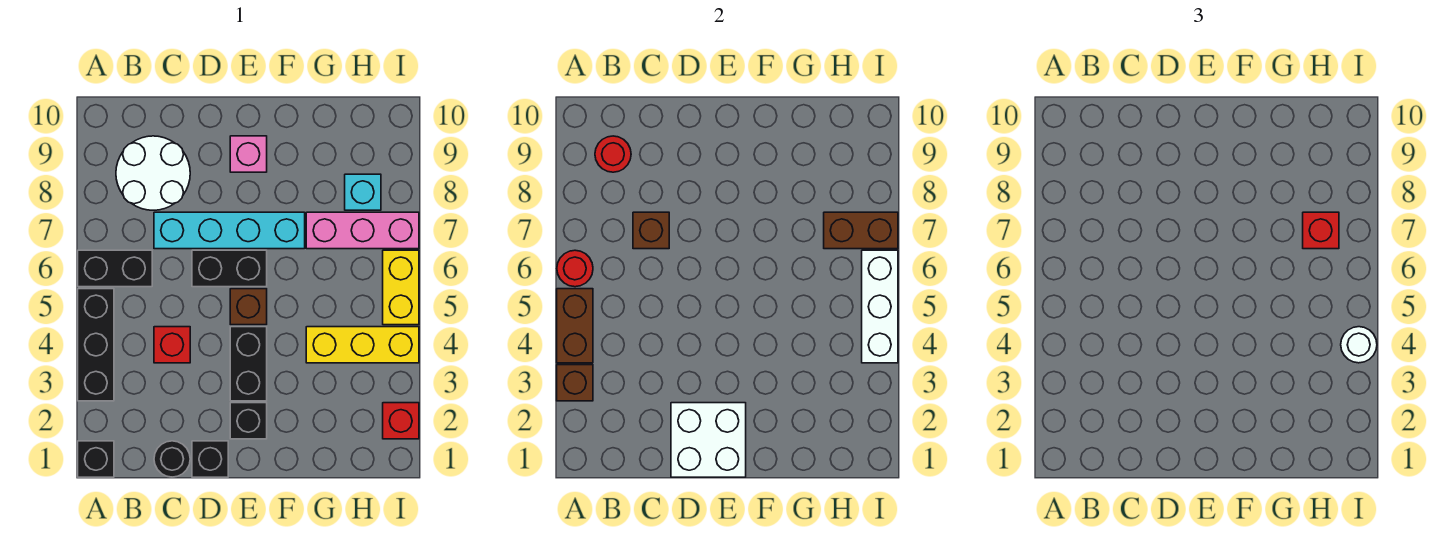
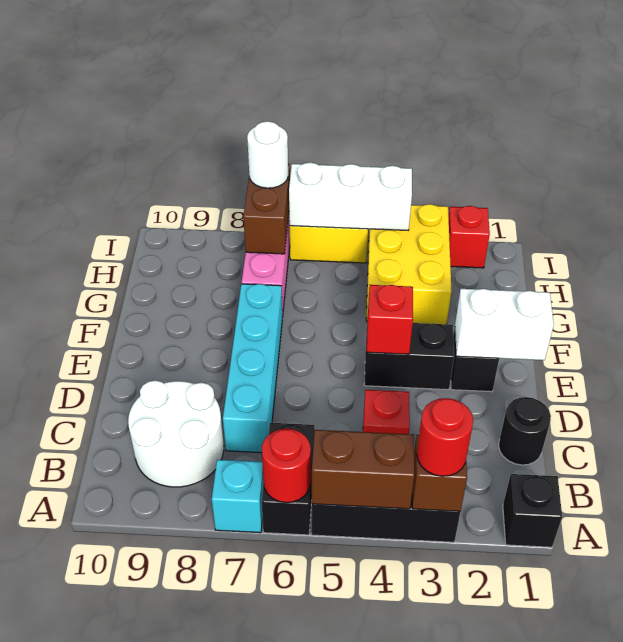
red 1x1 round brick [595,136,631,172] -> red 1x1 round brick moved to [417,398,473,476]
brown 1x1 brick [633,212,669,249] -> none
black 1x1 brick [192,441,228,477] -> none
white 2x2 brick [671,403,746,477] -> white 1x2 brick [455,289,554,360]
black 1x2 brick [192,250,267,287] -> none
brown 1x1 brick [230,289,267,325] -> none
pink 1x1 brick [230,136,267,172] -> none
yellow 1x3 brick [306,327,419,363] -> yellow 2x3 brick [366,204,452,324]
red 1x1 brick [1303,212,1339,249] -> red 1x1 brick moved to [367,285,413,354]
cyan 1x1 brick [345,174,381,210] -> cyan 1x1 brick moved to [212,460,264,533]
white 1x1 round brick [1341,327,1377,363] -> white 1x1 round brick moved to [247,121,288,188]

